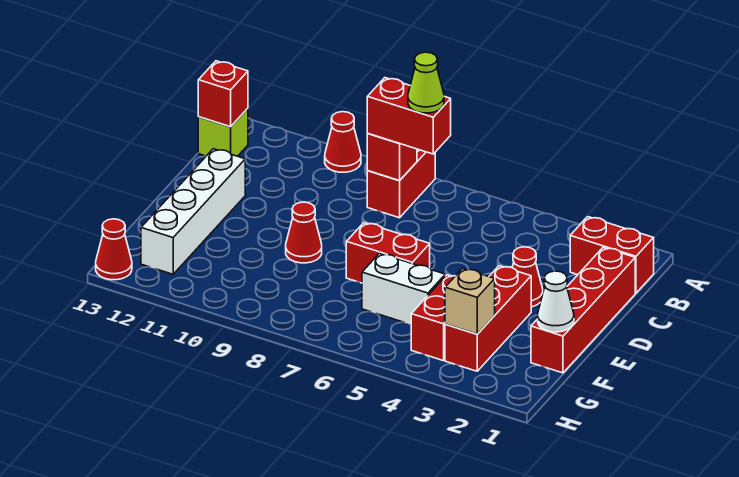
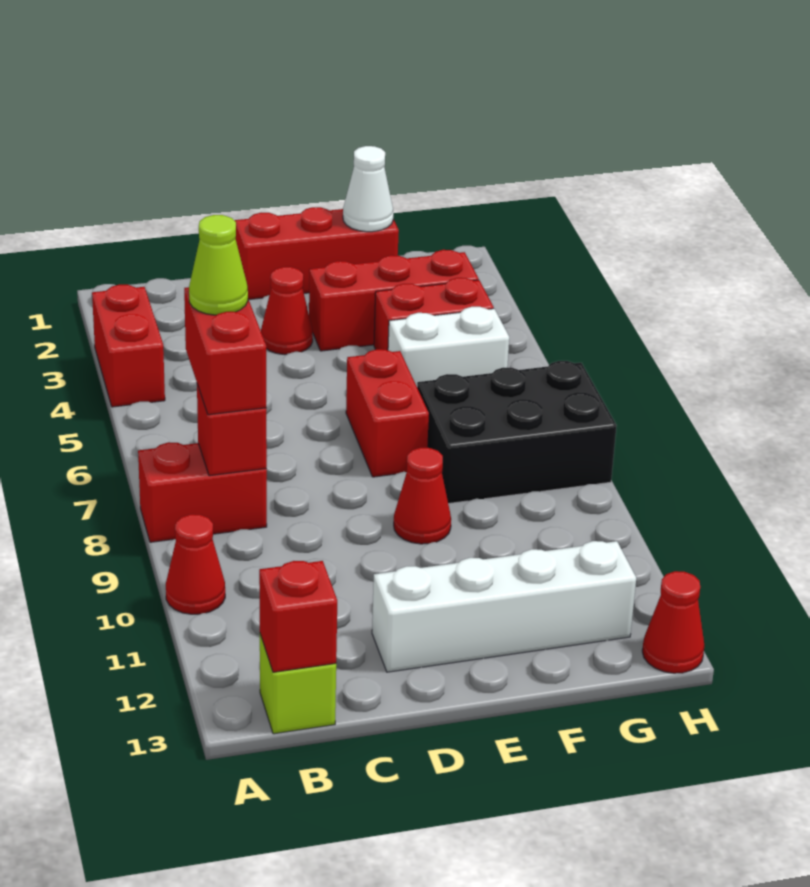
red 1x2 brick [570,217,654,293] -> red 1x2 brick moved to [92,285,165,407]
red 1x4 brick [531,247,635,373] -> red 1x3 brick [234,207,399,299]
white 1x2 brick [362,253,445,325] -> white 1x2 brick turned to [388,307,509,386]
none -> black 2x3 brick [417,361,617,504]
tan 1x1 brick [445,268,495,334] -> none

